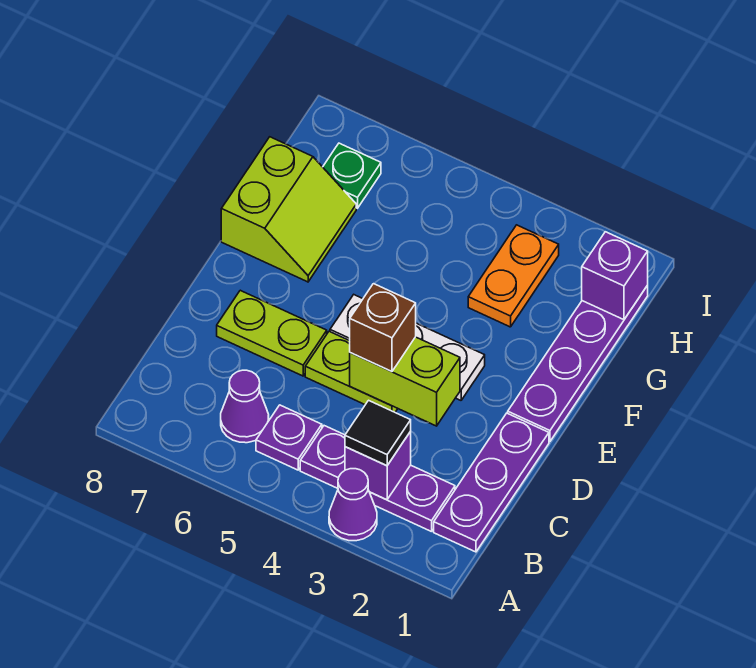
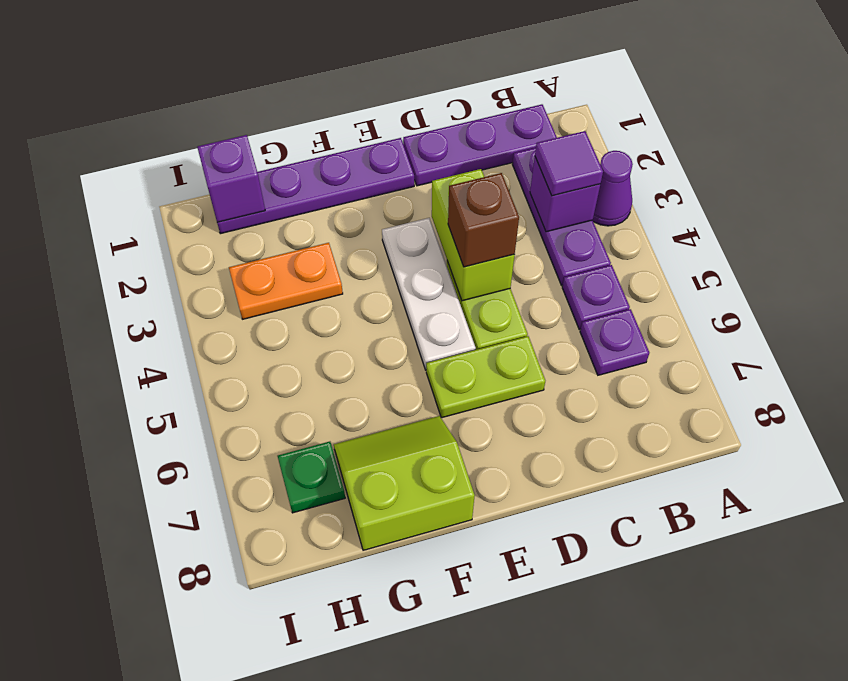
black 1x1 tile [345,400,411,465] -> purple 1x1 tile [535,131,603,196]
purple 1x1 cone [221,370,269,443] -> purple 1x1 plate [580,309,649,375]
lime 1x2 plate [217,290,327,376] -> lime 1x2 plate turned to [426,336,545,418]

